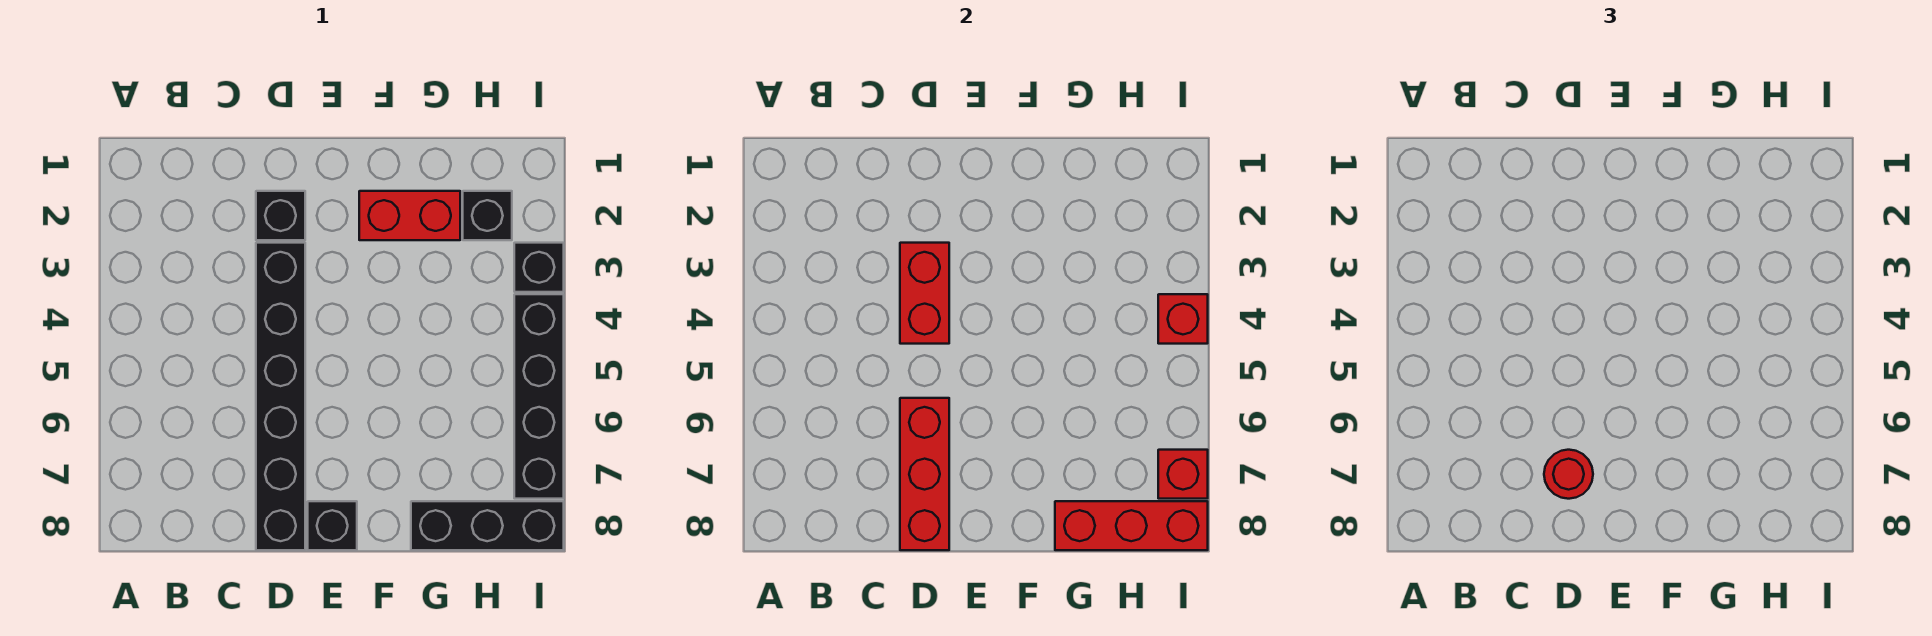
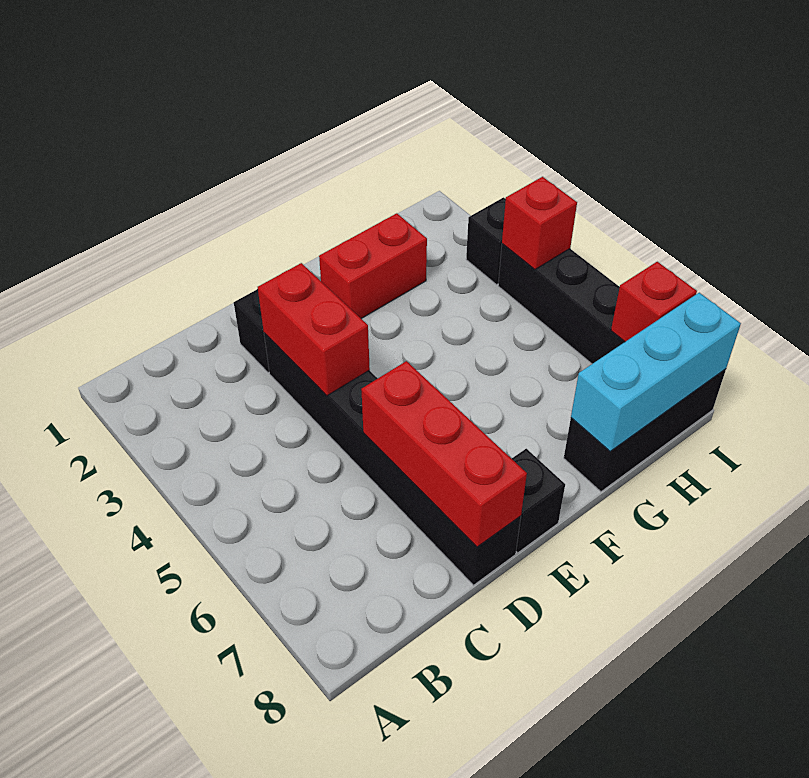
red 1x1 round brick [1544,450,1593,499] -> none
red 1x3 brick [1055,501,1208,550] -> cyan 1x3 brick [571,293,741,451]
black 1x1 brick [463,191,512,240] -> none

